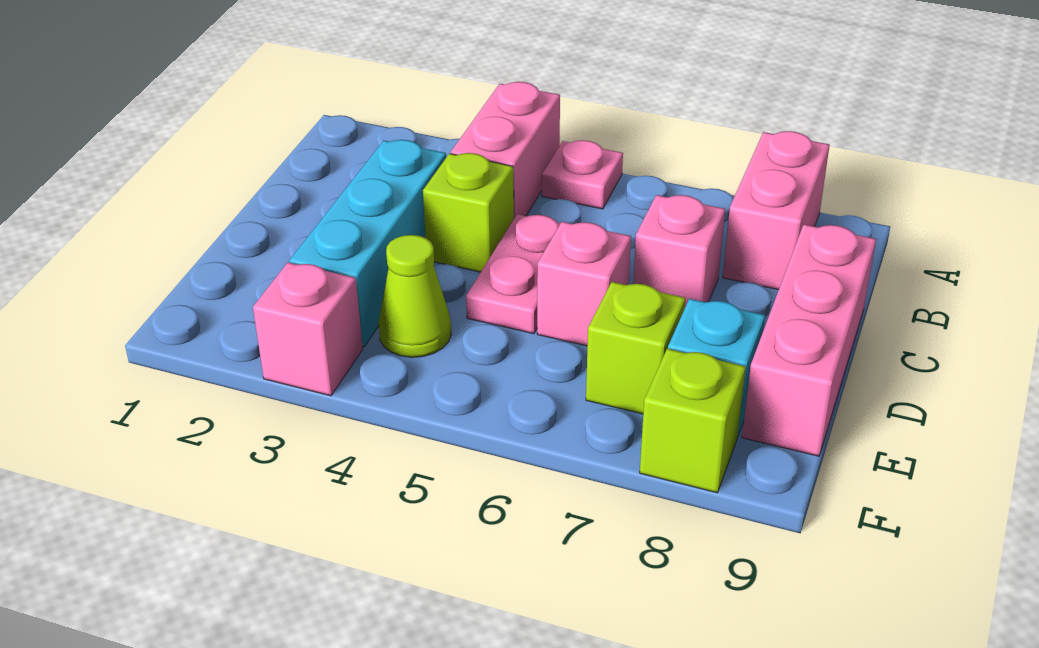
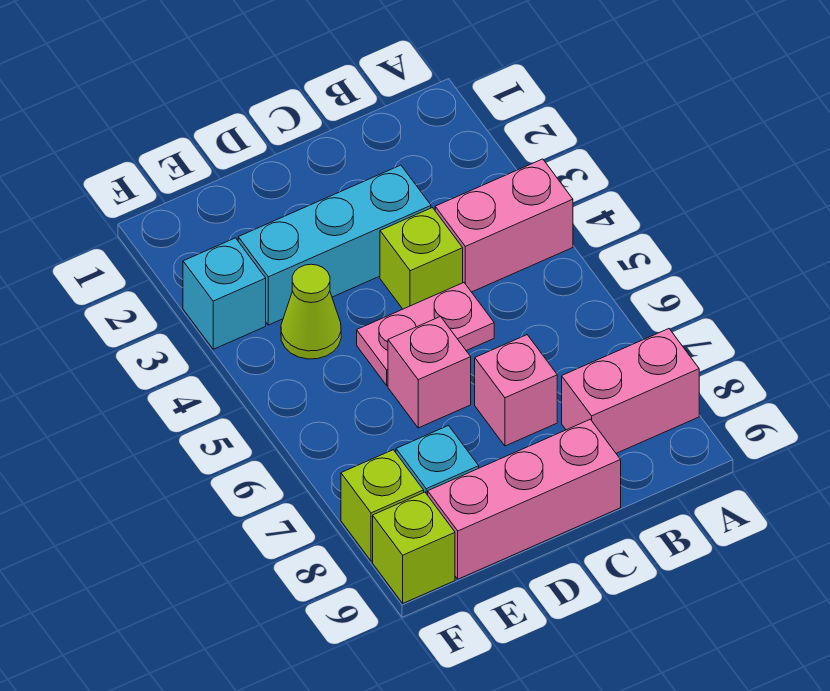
pink 1x1 plate [542,140,623,209] -> none
lime 1x1 brick [586,282,685,414] -> lime 1x1 brick moved to [373,492,455,603]
pink 1x1 brick [253,262,363,396] -> cyan 1x1 brick [183,238,266,349]

